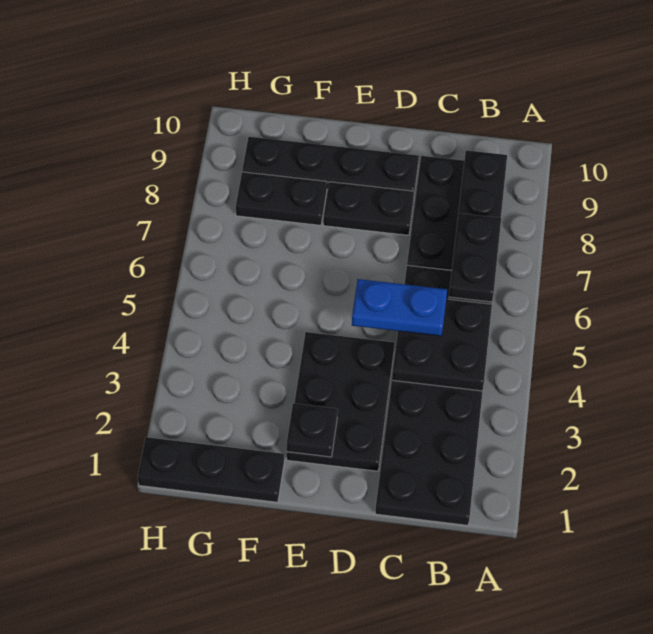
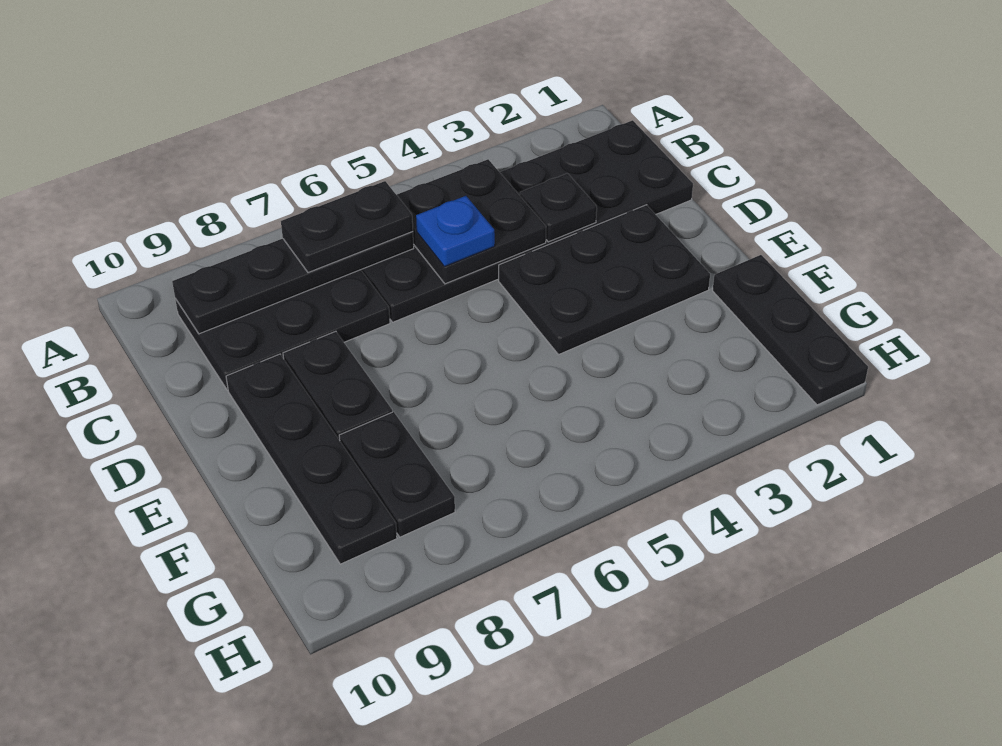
blue 1x2 plate [352,279,447,336] -> blue 1x1 plate [416,196,495,267]
black 1x1 plate [287,403,338,457] -> black 1x1 plate moved to [520,173,597,242]

